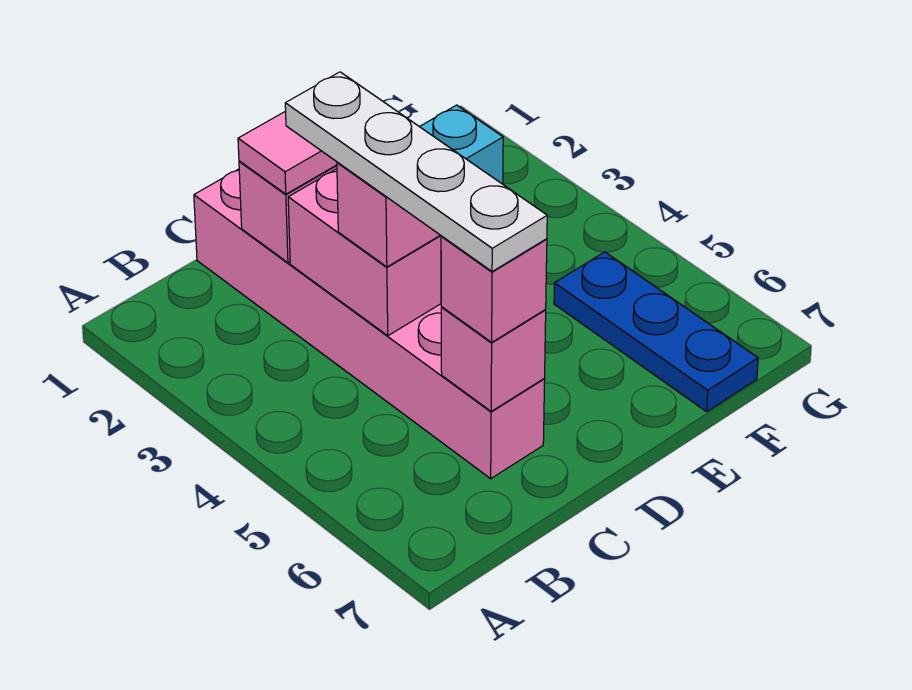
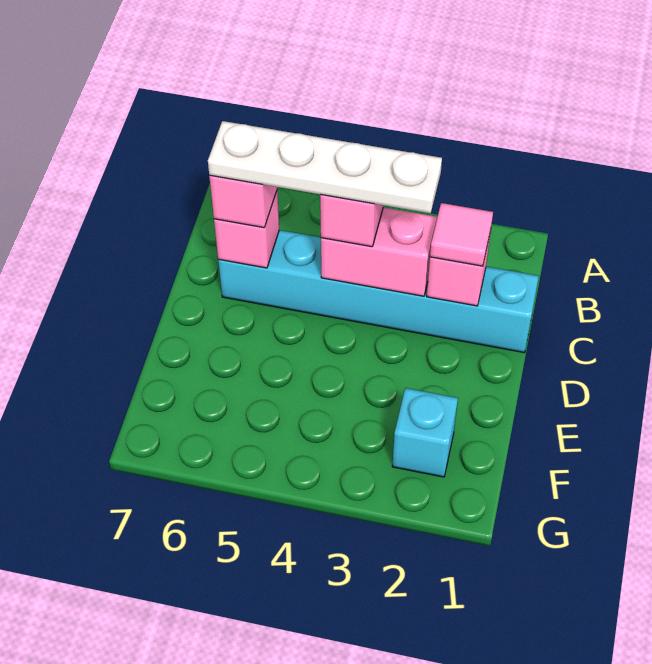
pink 1x6 brick [194,169,545,479] -> cyan 1x6 brick [218,230,539,353]
blue 1x3 plate [554,252,758,412] -> none

